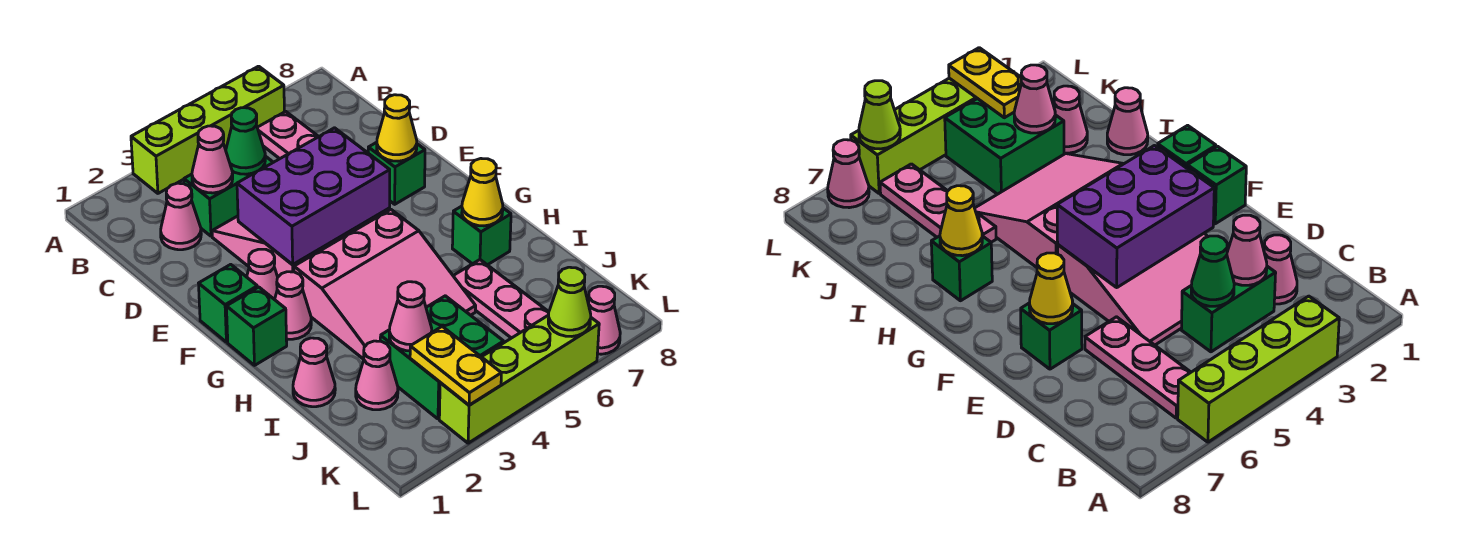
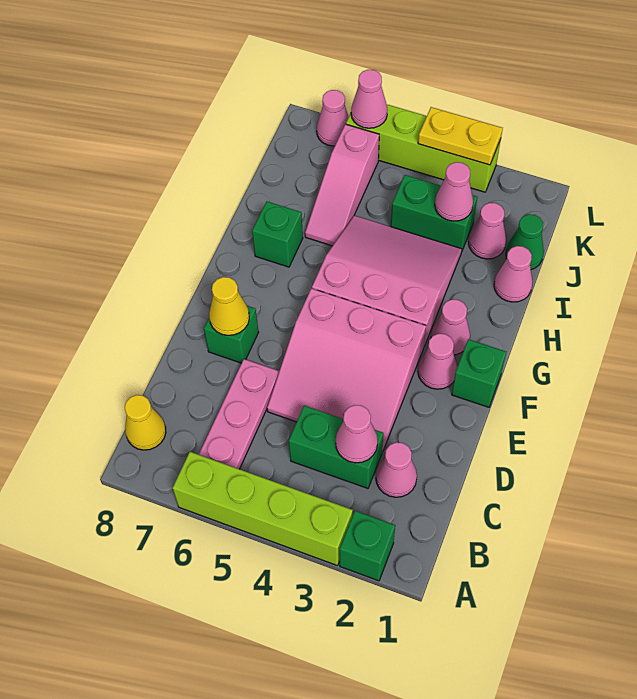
green 1x1 cone [226,108,265,174] -> green 1x1 cone moved to [506,214,544,270]
purple 2x3 brick [237,128,390,265] -> none
green 1x1 brick [226,287,287,365] -> green 1x1 brick moved to [339,511,395,581]
yellow 1x1 cone [462,159,503,226] -> yellow 1x1 cone moved to [125,395,166,450]
pink 1x3 plate [453,260,549,338] -> pink 1x3 slope [305,124,379,246]
green 2x2 brick [380,296,504,419] -> green 1x2 brick [391,175,477,250]
yellow 1x2 plate [410,327,501,405] -> yellow 1x2 plate turned to [418,107,503,165]
lime 1x1 cone [548,267,591,336] -> pink 1x1 cone [351,70,387,128]

